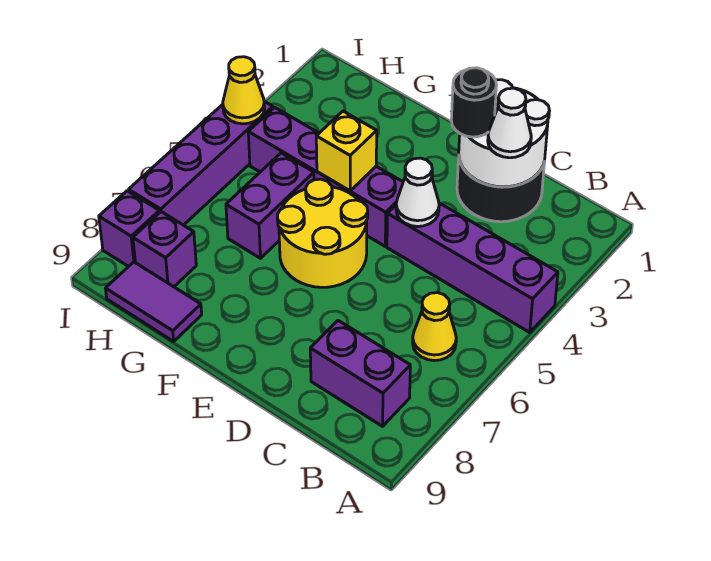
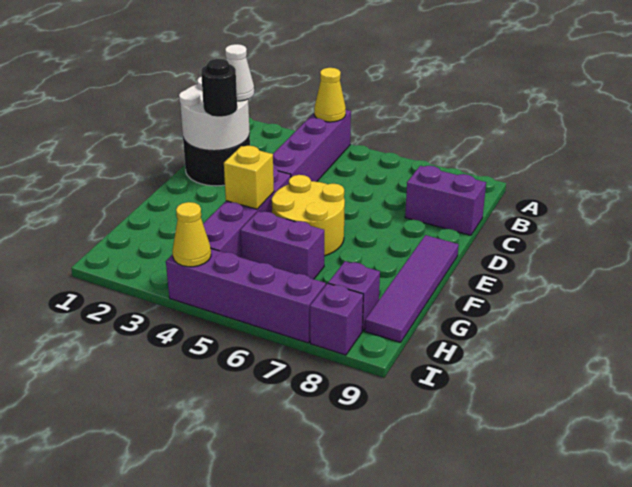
yellow 1x1 cone [413,293,456,361] -> yellow 1x1 cone moved to [314,68,346,122]
purple 1x2 brick [310,321,410,426] -> purple 1x2 brick turned to [405,166,486,235]
white 1x1 cone [396,158,439,227] -> none
purple 1x2 tile [106,262,202,341] -> purple 1x4 tile [365,235,459,343]

